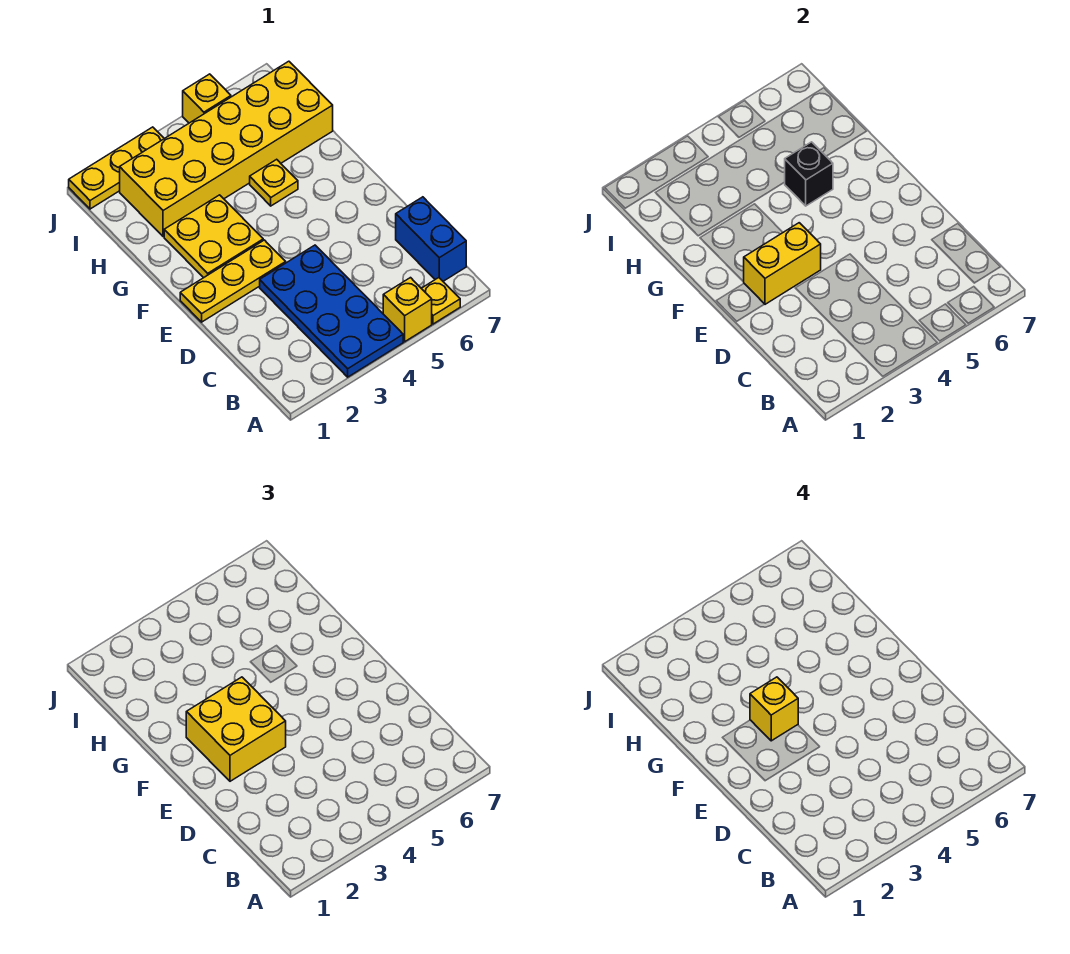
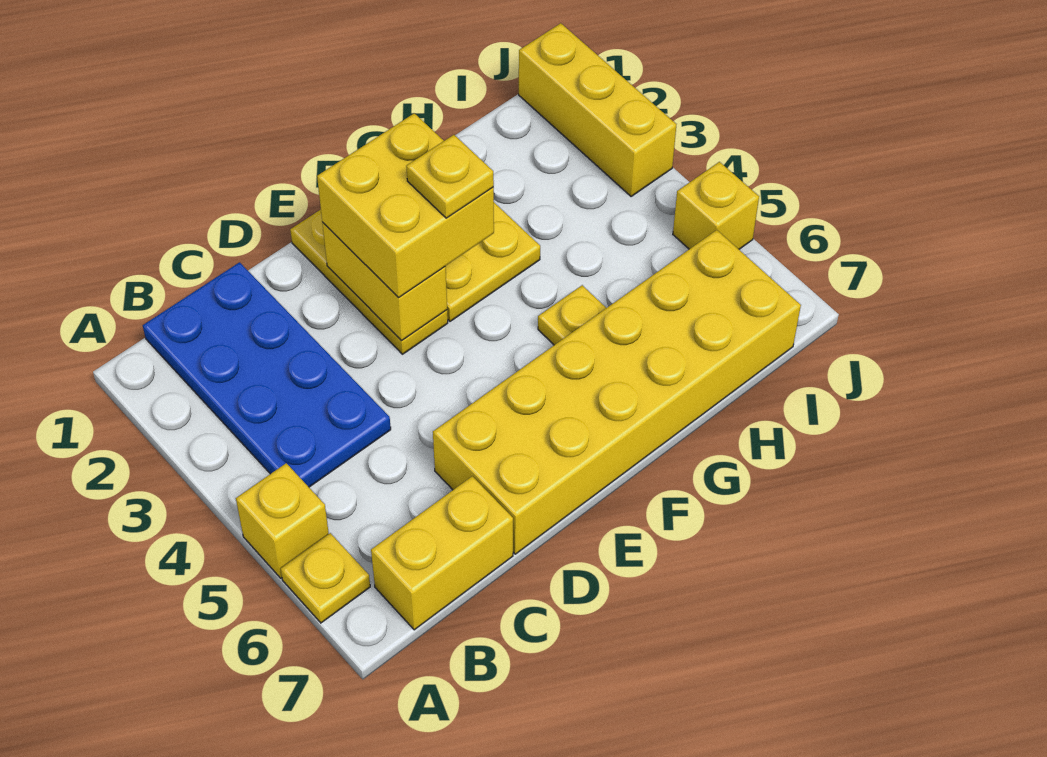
blue 2x4 plate [260,245,403,377] -> blue 2x4 plate turned to [143,262,391,487]
blue 1x2 brick [396,197,466,281] -> yellow 1x2 brick [371,476,513,630]
yellow 1x1 brick [750,677,798,741] -> yellow 1x1 plate [406,135,494,218]
black 1x1 brick [785,142,833,206] -> none
yellow 2x6 brick [120,61,333,237] -> yellow 2x6 brick turned to [433,230,801,554]
yellow 1x3 plate [69,127,164,209] -> yellow 1x3 brick [519,23,676,197]

